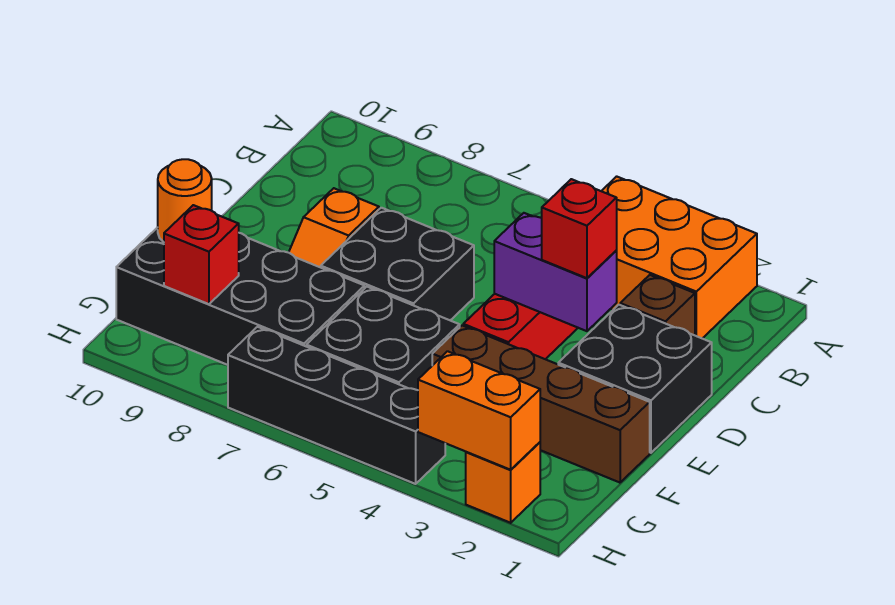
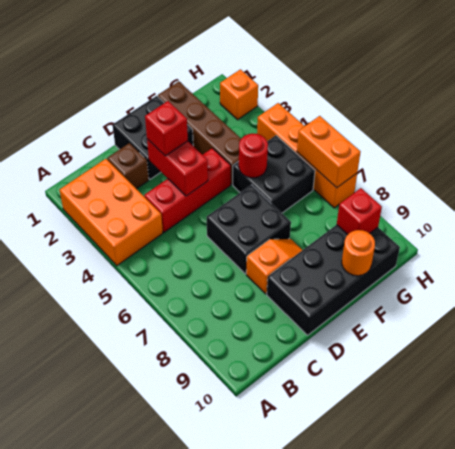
purple 1x2 brick [494,213,617,331] -> red 1x2 brick [147,139,208,196]
none -> red 1x1 round brick [239,134,268,178]
black 2x4 brick [116,227,365,365] -> black 2x4 brick turned to [267,225,400,335]
orange 1x2 brick [418,351,540,470] -> orange 1x2 brick moved to [297,116,360,188]
black 1x4 brick [228,327,445,484] -> orange 1x4 brick [257,103,357,208]

